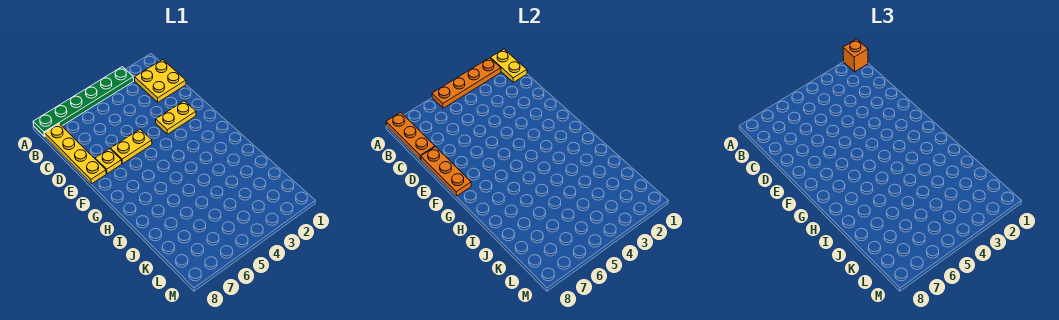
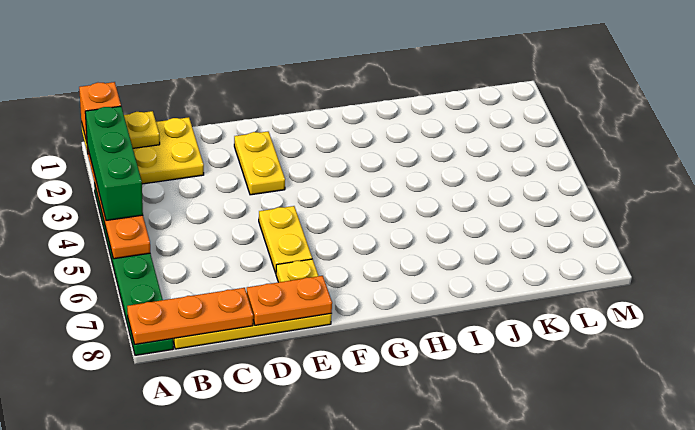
none -> green 1x3 brick [85,106,143,220]
orange 1x3 plate [421,147,471,196] -> orange 1x2 plate [247,276,332,325]

